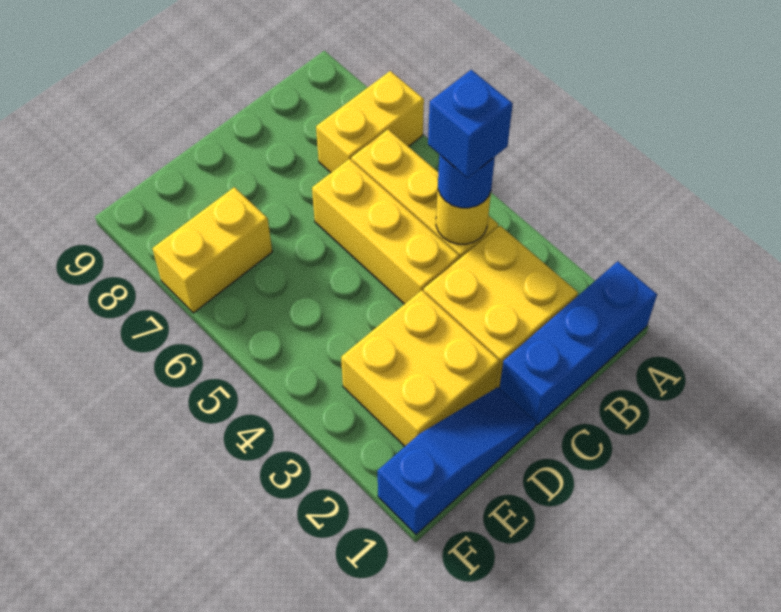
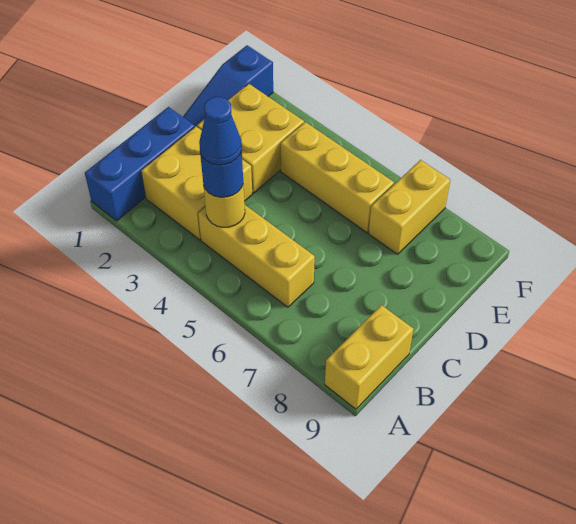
yellow 1x2 brick [316,71,424,173] -> yellow 1x2 brick moved to [325,305,414,409]
blue 1x1 brick [428,70,513,178] -> blue 1x1 cone [199,97,242,165]
yellow 1x3 brick [312,159,460,304] -> yellow 1x3 brick moved to [281,122,394,233]

